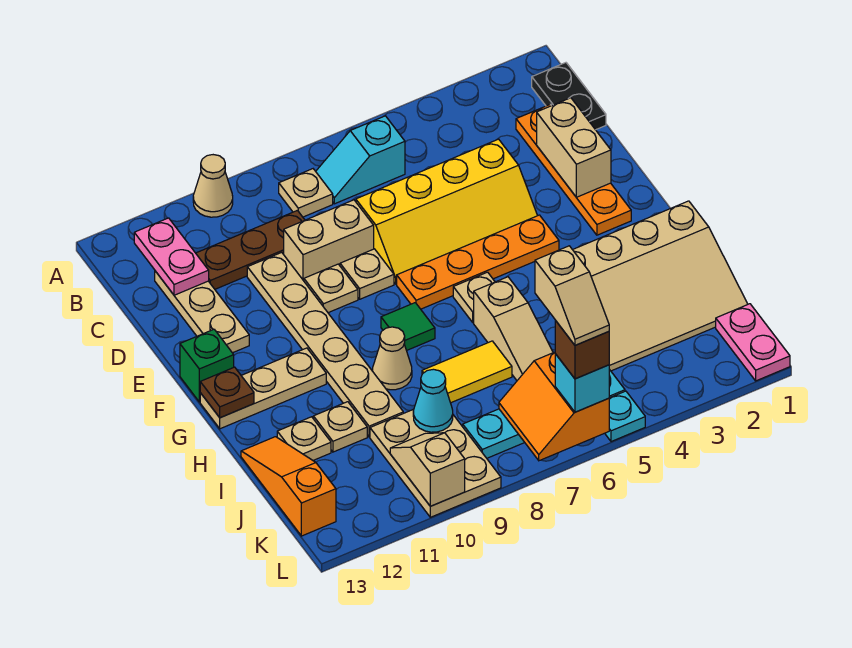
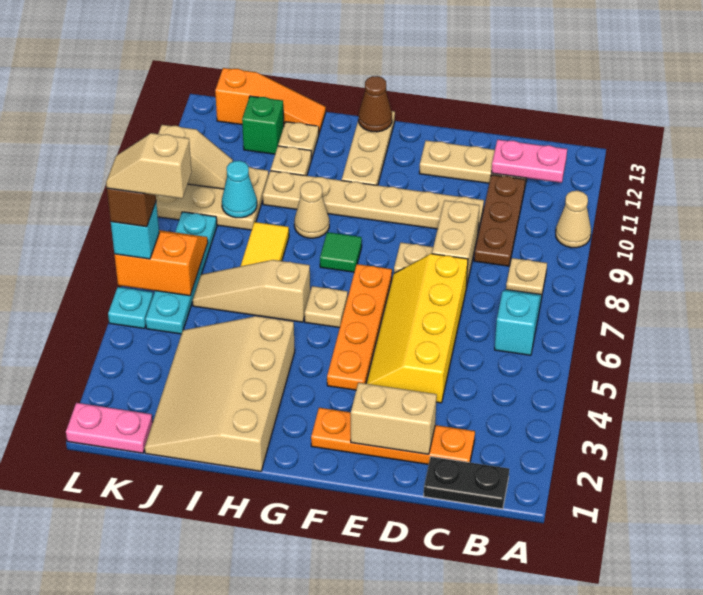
tan 1x1 plate [304,264,358,313] -> none
green 1x1 brick [180,329,234,402] -> green 1x1 brick moved to [242,96,284,154]
brown 1x1 plate [200,367,254,418] -> brown 1x1 cone [359,76,392,132]

